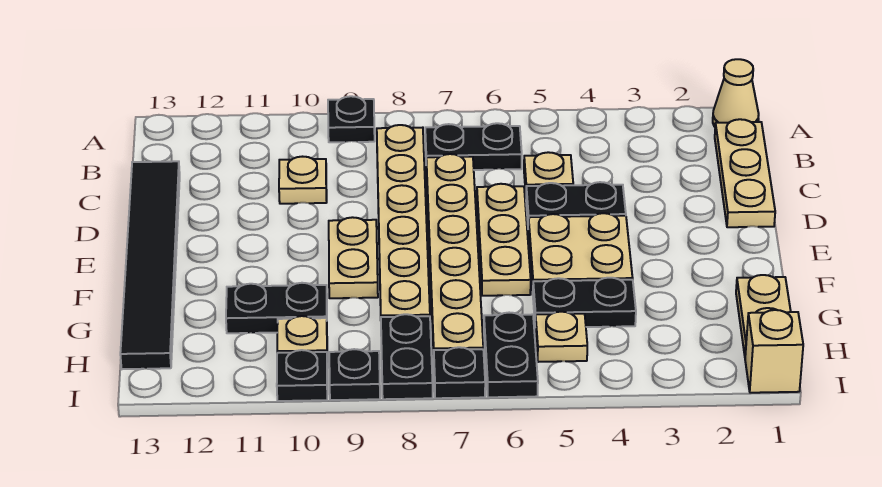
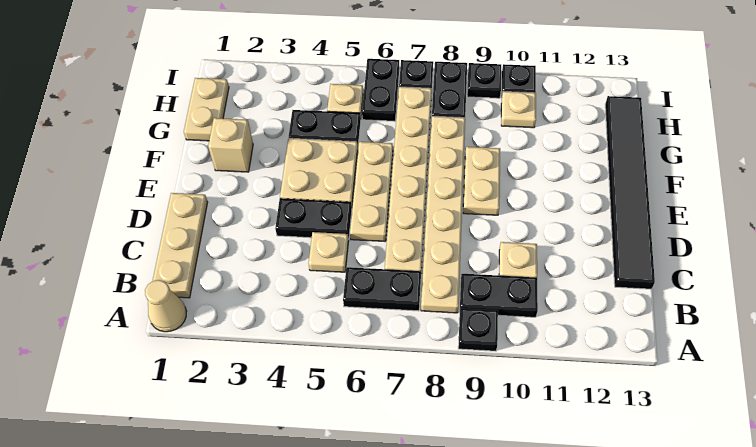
black 1x2 plate [226,283,327,333] -> black 1x2 plate moved to [460,274,538,317]
tan 1x1 brick [745,310,803,393] -> tan 1x1 brick moved to [208,118,253,172]

